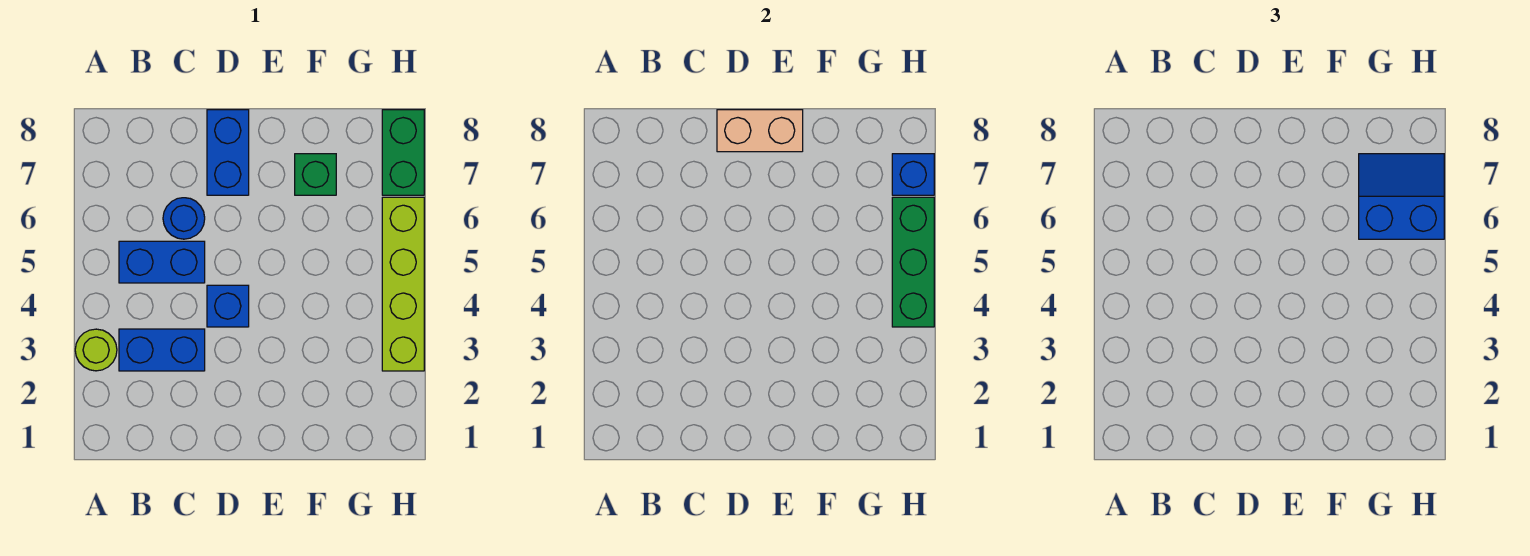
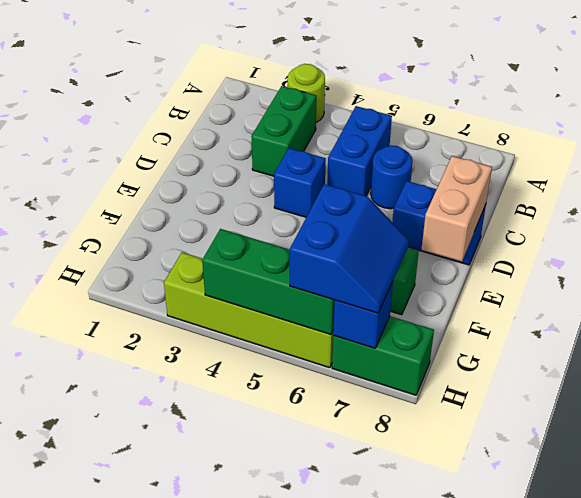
blue 1x2 brick [119,329,205,371] -> green 1x2 brick [251,86,316,176]

